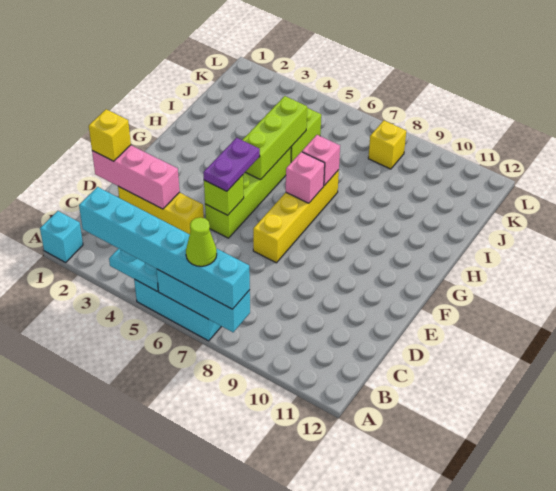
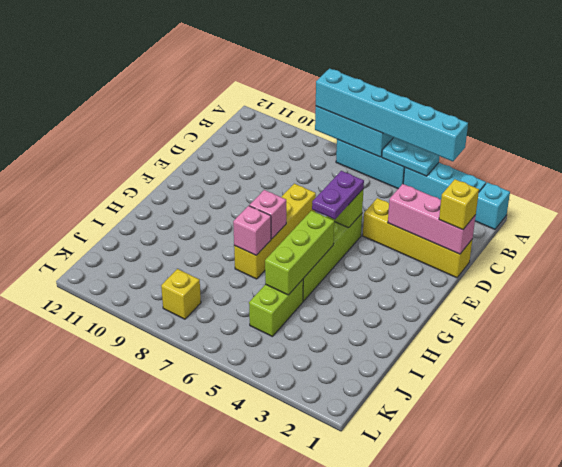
none -> cyan 1x3 brick [403,163,486,200]
lime 1x1 cone [186,217,217,266] -> none
yellow 1x3 brick [118,186,204,234] -> yellow 1x4 brick [363,198,472,278]

